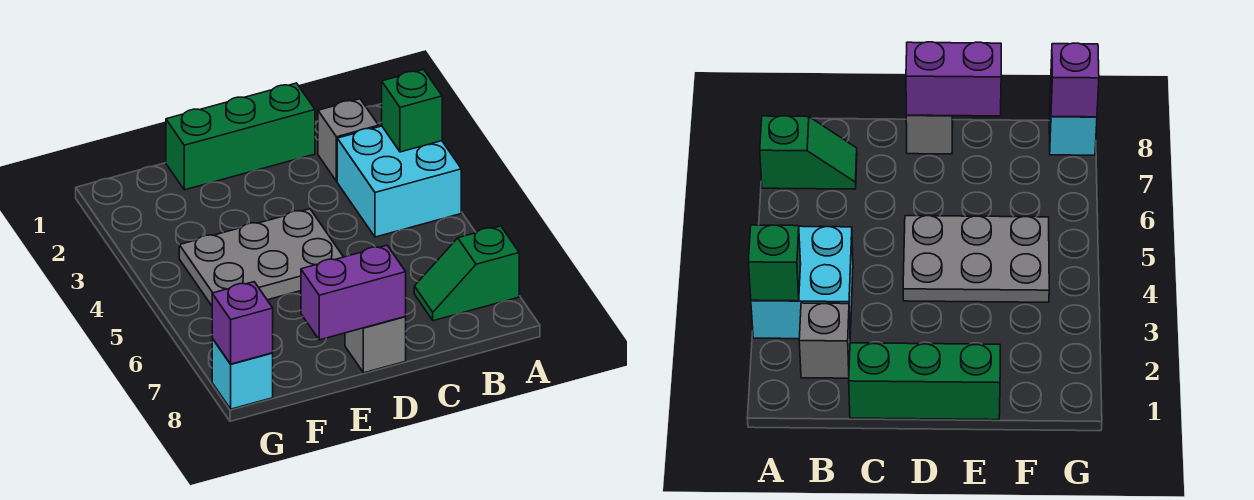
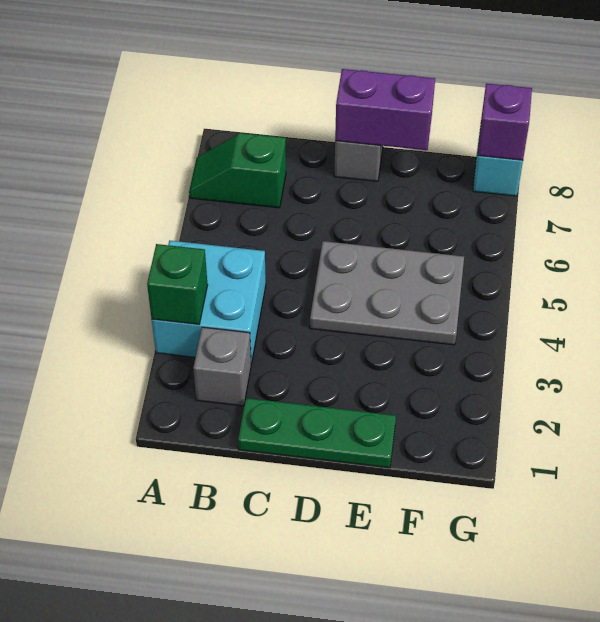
green 1x2 slope [414,226,519,321] -> green 1x2 slope turned to [189,133,286,208]
green 1x3 brick [166,83,315,190] -> green 1x3 plate [238,398,396,468]

